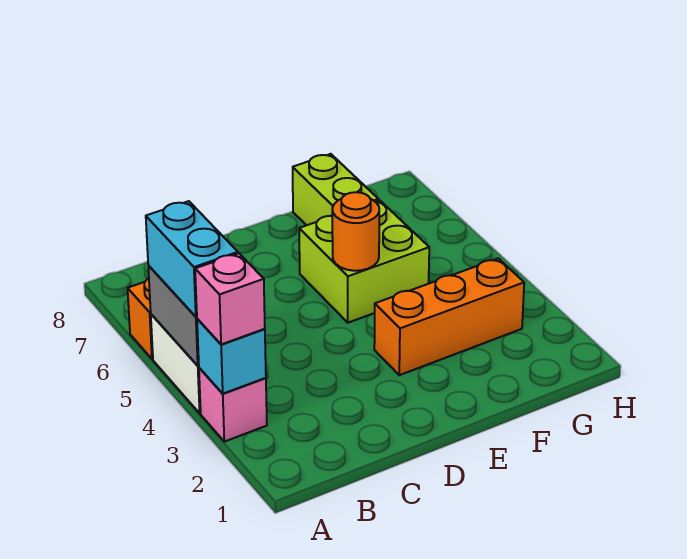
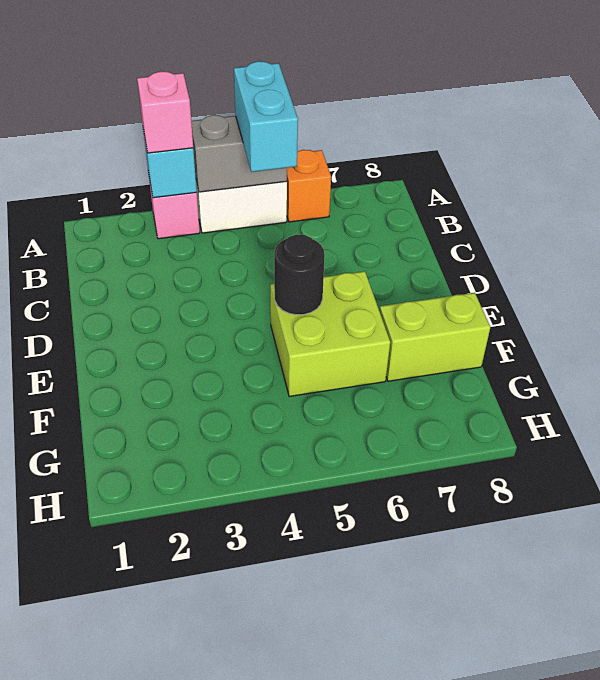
cyan 1x2 brick [146,201,238,317] -> cyan 1x2 brick turned to [234,61,298,172]
orange 1x3 brick [374,258,524,375] -> none
orange 1x1 round brick [332,192,379,271] -> black 1x1 round brick [274,234,325,315]

